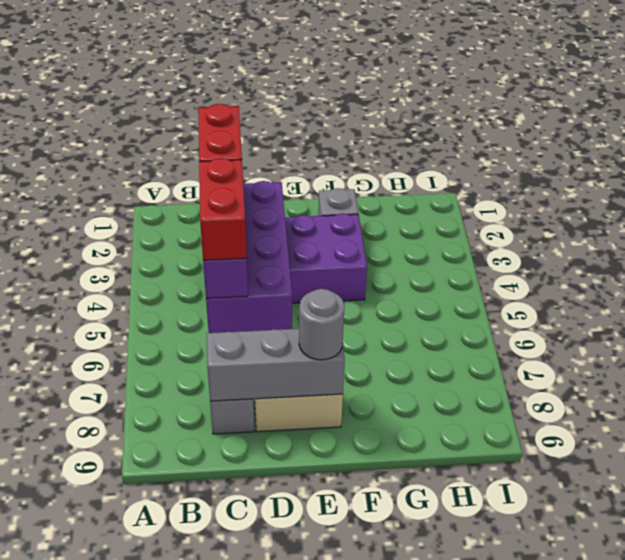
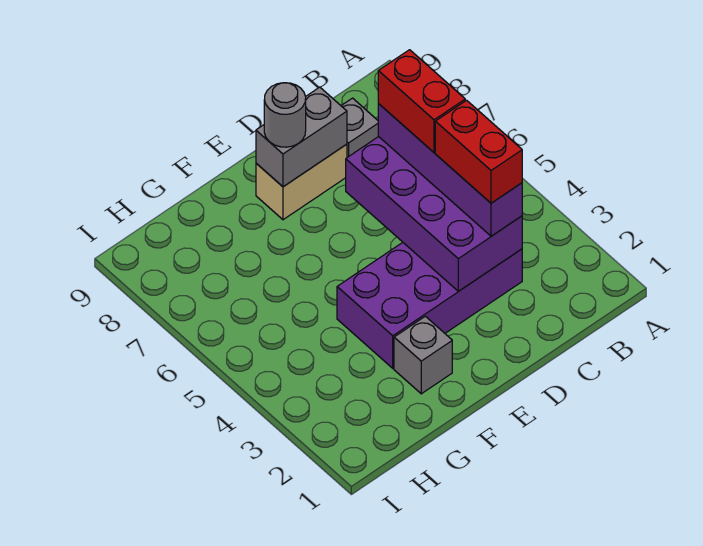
grey 1x3 brick [207,329,345,401] -> grey 1x2 brick [256,87,347,187]

